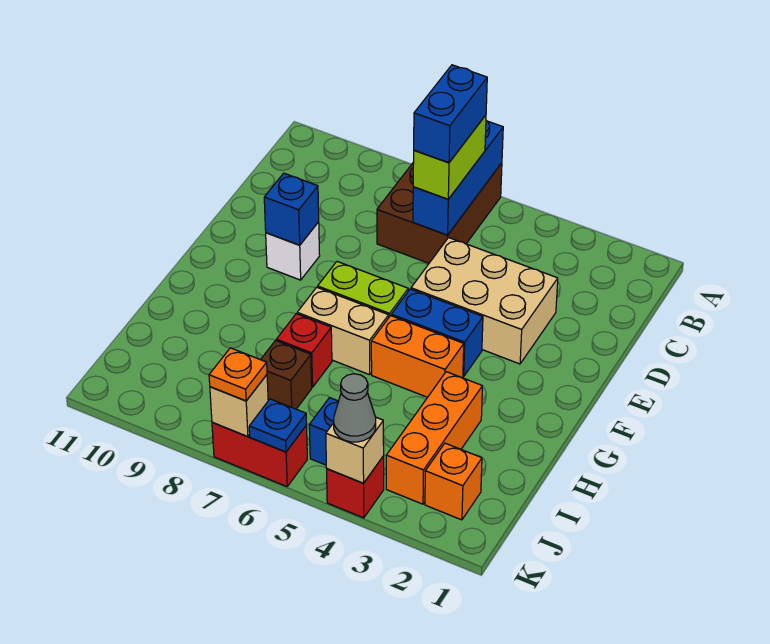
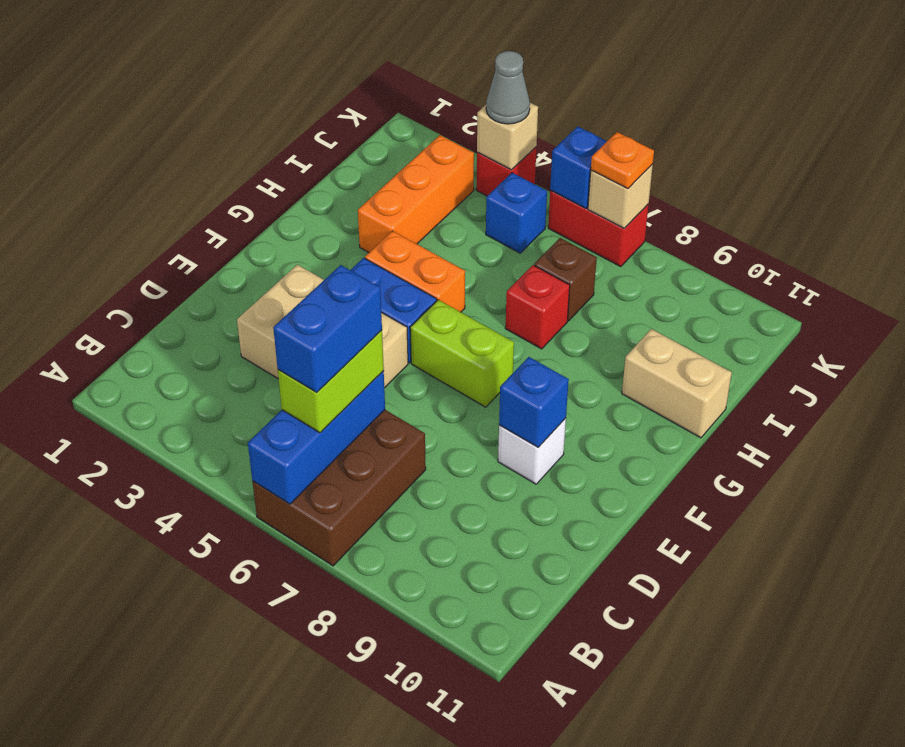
tan 1x2 brick [297,287,389,375] -> tan 1x2 brick moved to [622,329,732,438]
orange 1x1 brick [425,443,482,520] -> none
blue 1x1 plate [249,399,307,452] -> blue 1x1 brick [550,126,607,208]

